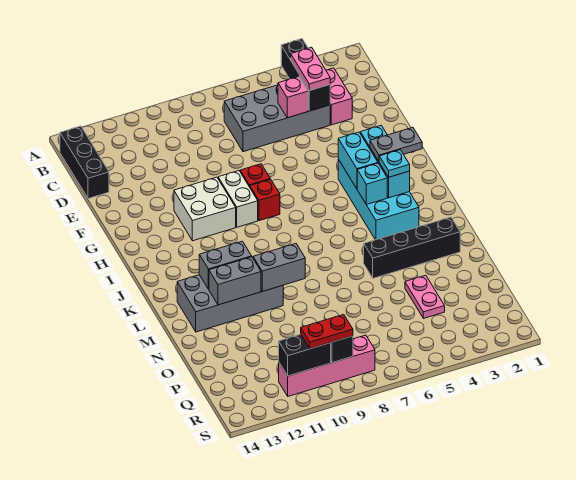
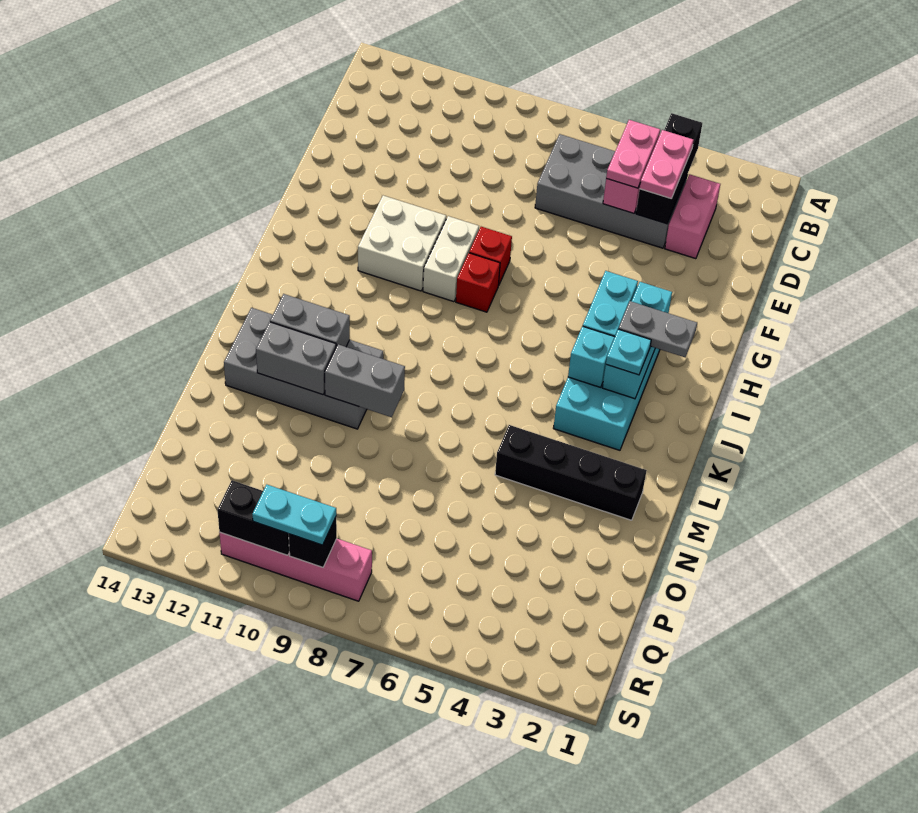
black 1x3 brick [60,126,109,199] -> none
pink 1x2 plate [405,275,445,318] -> pink 1x2 plate moved to [606,120,660,188]
red 1x2 plate [301,314,353,349] -> cyan 1x2 plate [252,485,336,545]

